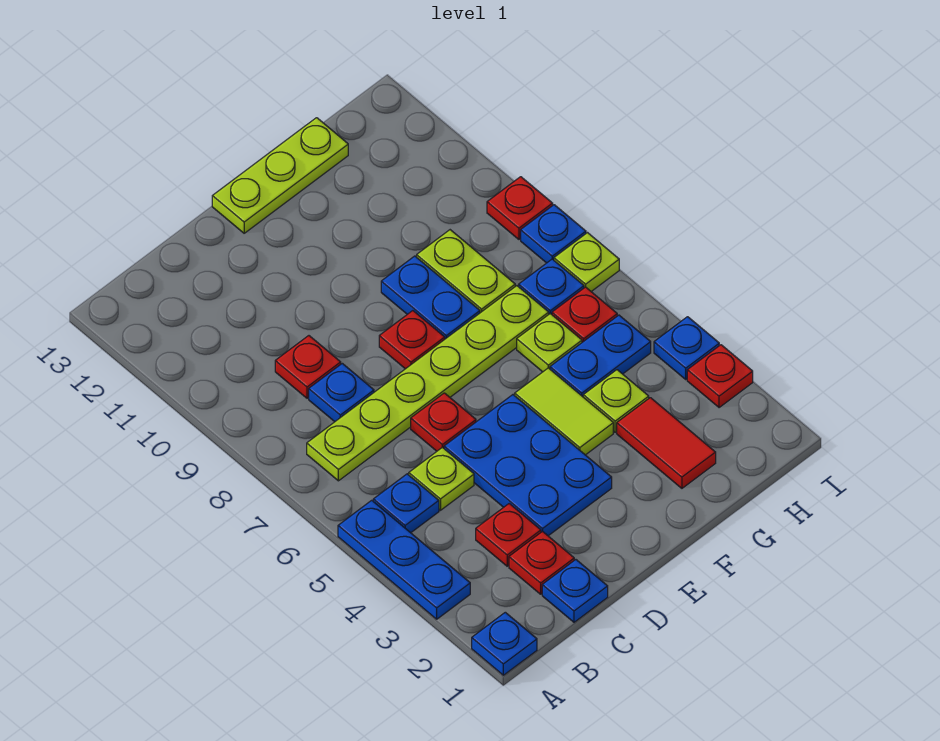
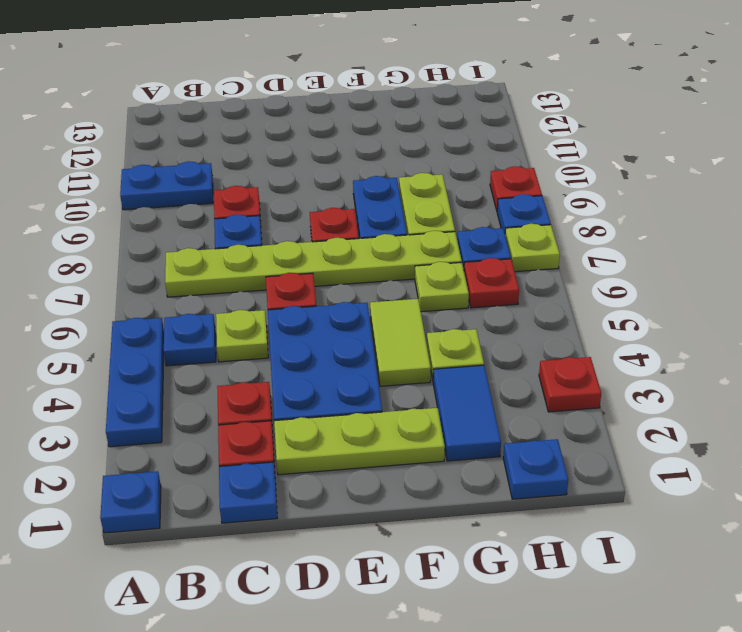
lime 1x3 plate [212,118,348,233] -> lime 1x3 plate moved to [274,408,445,475]
red 1x2 tile [617,398,716,488] -> blue 1x2 tile [433,365,501,461]
blue 1x2 plate [550,315,651,397] -> blue 1x2 plate moved to [120,161,213,210]
blue 1x1 plate [654,317,719,379] -> blue 1x1 plate moved to [503,439,568,499]

